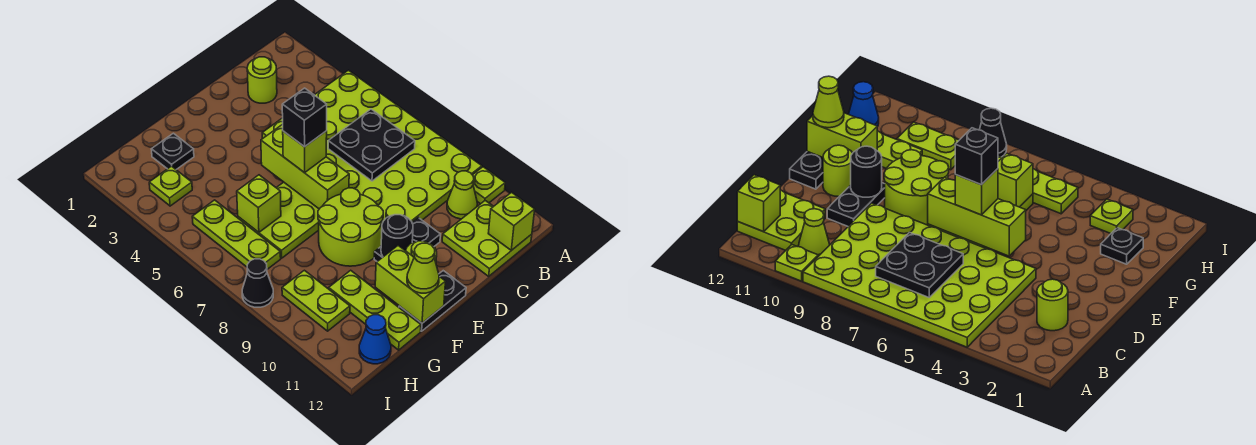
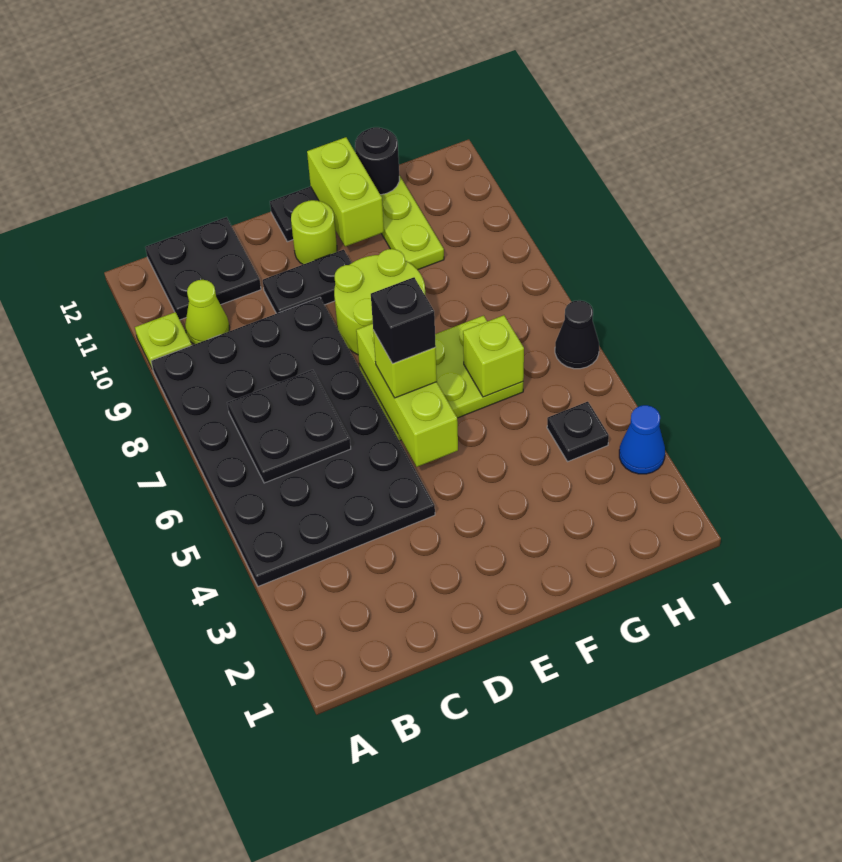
lime 4x6 plate [262,70,482,223] -> black 4x6 plate [151,297,435,586]
lime 2x2 plate [442,201,532,276] -> black 2x2 plate [145,217,261,320]
lime 1x1 brick [488,192,535,251] -> none
lime 1x1 round brick [247,57,277,103] -> none
black 1x1 round brick [381,215,413,257] -> black 1x1 round brick moved to [355,127,399,195]
lime 1x1 cone [407,243,439,293] -> none
black 1x1 plate [151,133,194,169] -> black 1x1 plate moved to [547,402,609,462]
lime 1x1 plate [149,166,192,206] -> none
lime 1x3 plate [192,200,281,269] -> none
lime 1x2 plate [282,270,350,331] -> none
blue 1x1 cone [359,315,391,364] -> blue 1x1 cone moved to [619,405,665,474]
black 1x1 cone [242,259,273,307] -> black 1x1 cone moved to [555,300,599,369]

